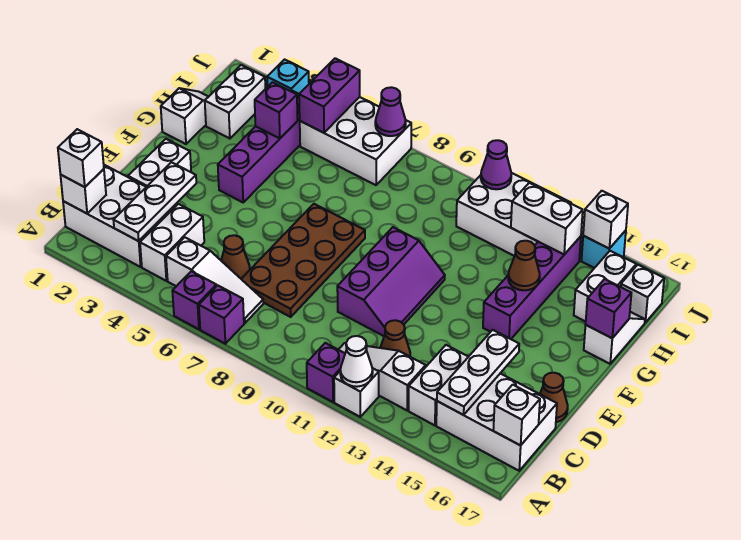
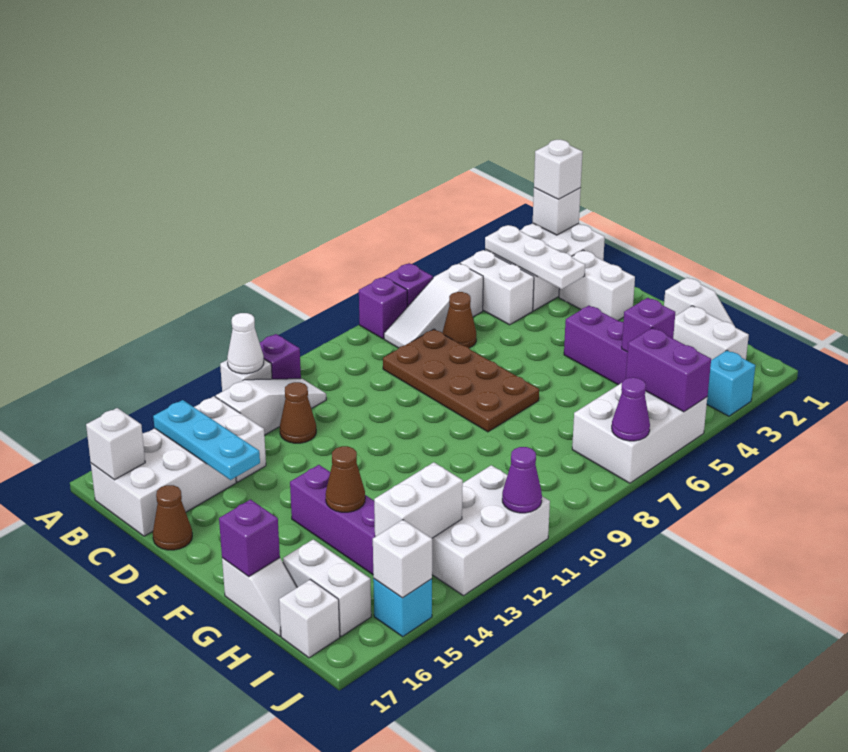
white 1x3 plate [437,330,519,415] -> cyan 1x3 plate [153,400,260,480]
purple 2x3 slope [337,227,445,336] -> none

